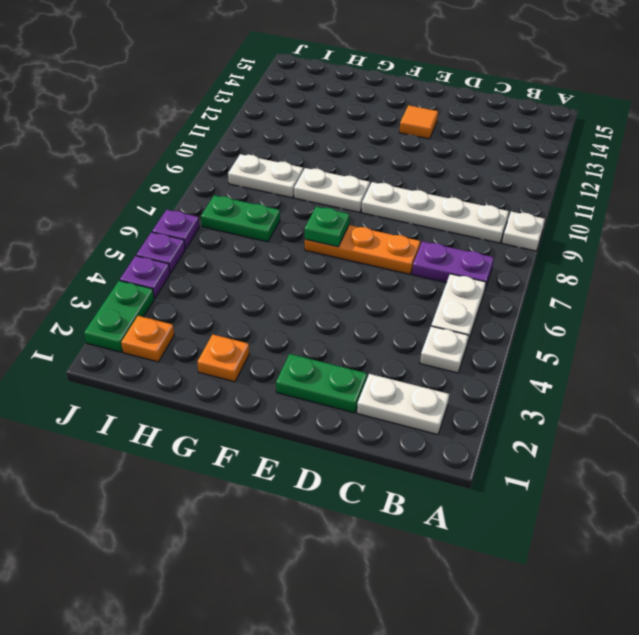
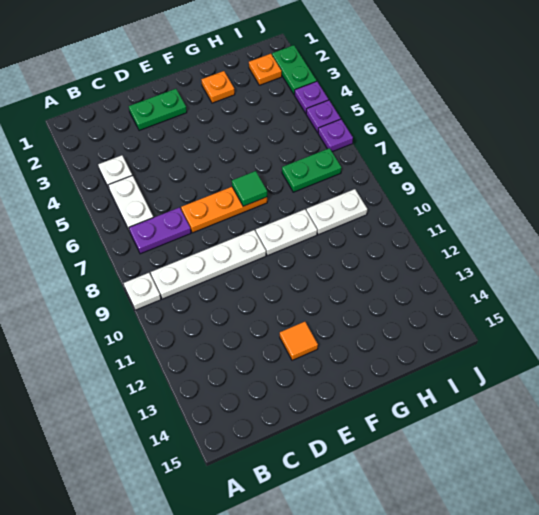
white 1x2 plate [357,374,449,435] -> none
green 1x1 plate [305,207,349,247] -> green 1x1 tile [232,171,267,206]

